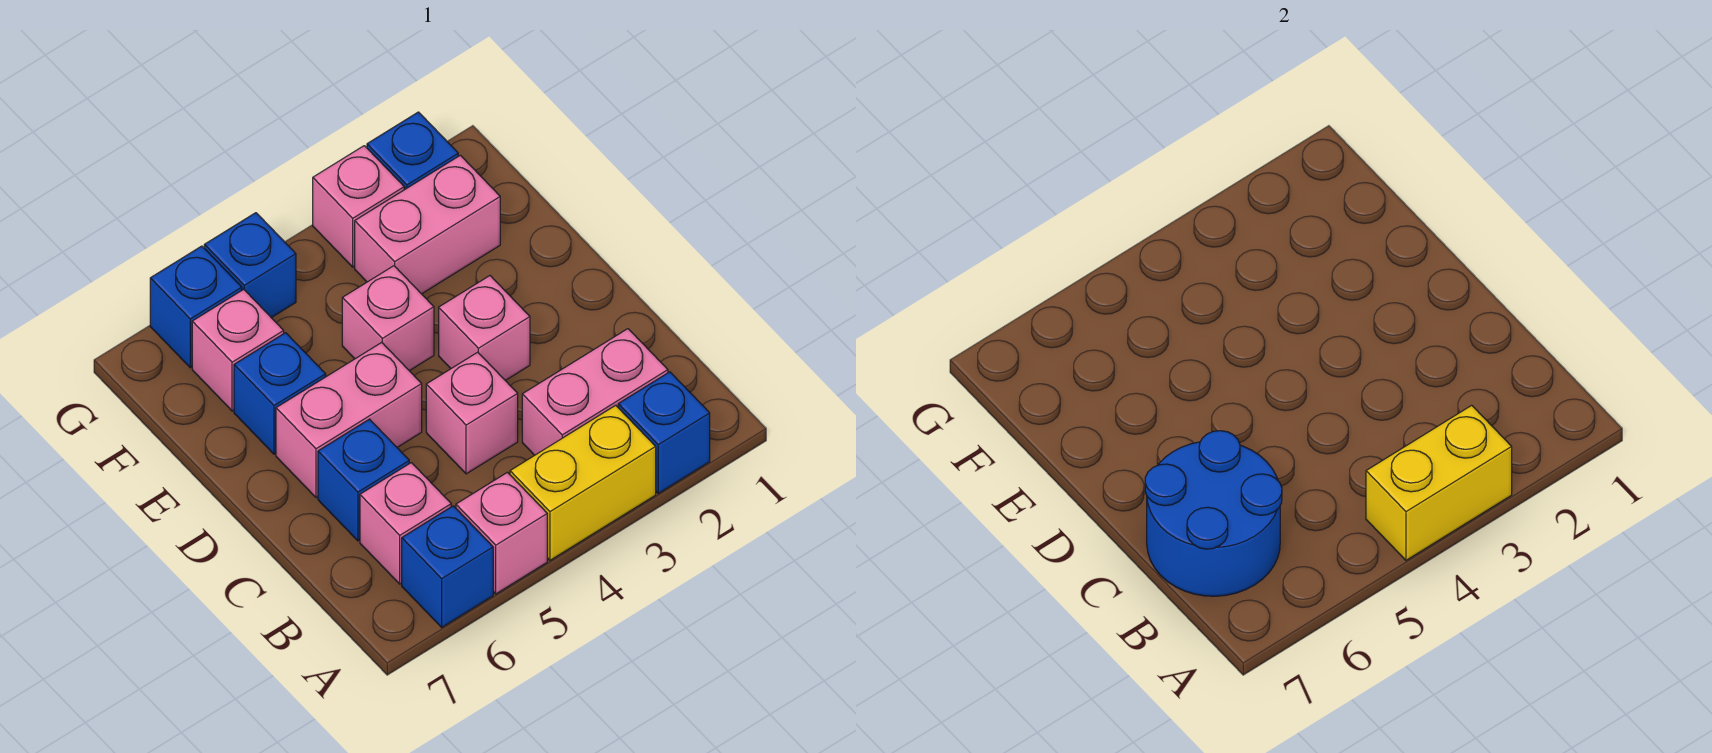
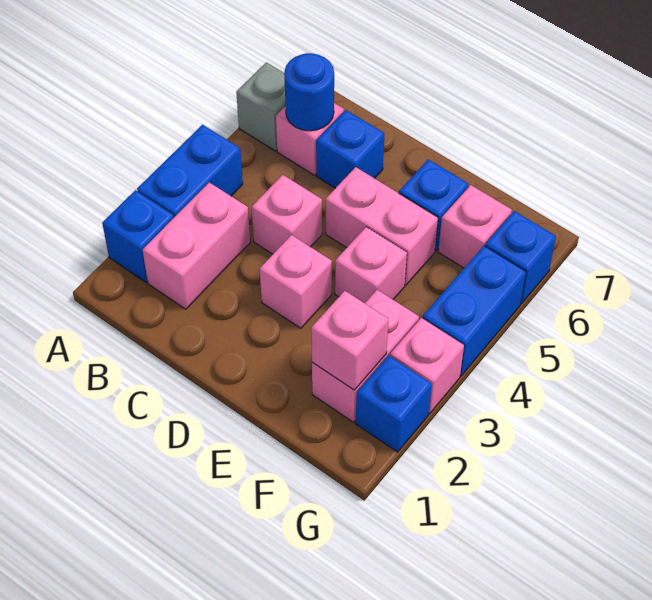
yellow 1x2 brick [510,405,656,560] -> blue 1x2 brick [137,125,243,217]
yellow 1x2 brick [1366,405,1512,560] -> none
pink 1x1 brick [456,472,547,594] -> pink 1x1 brick moved to [311,291,388,390]
blue 1x1 brick [402,506,493,627] -> grey 1x1 brick [236,62,285,151]
blue 2x2 round brick [1145,431,1282,596] -> blue 1x1 round brick [284,53,334,131]
pink 1x2 brick [276,342,422,497] -> pink 1x2 brick turned to [326,167,438,285]
blue 1x1 brick [204,213,296,318] -> blue 1x2 brick [423,246,526,376]

